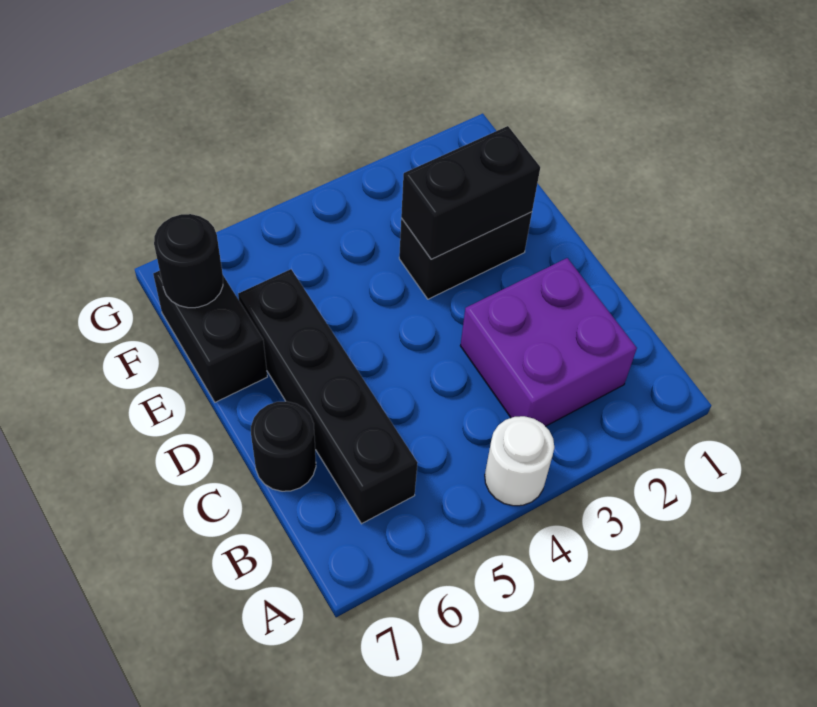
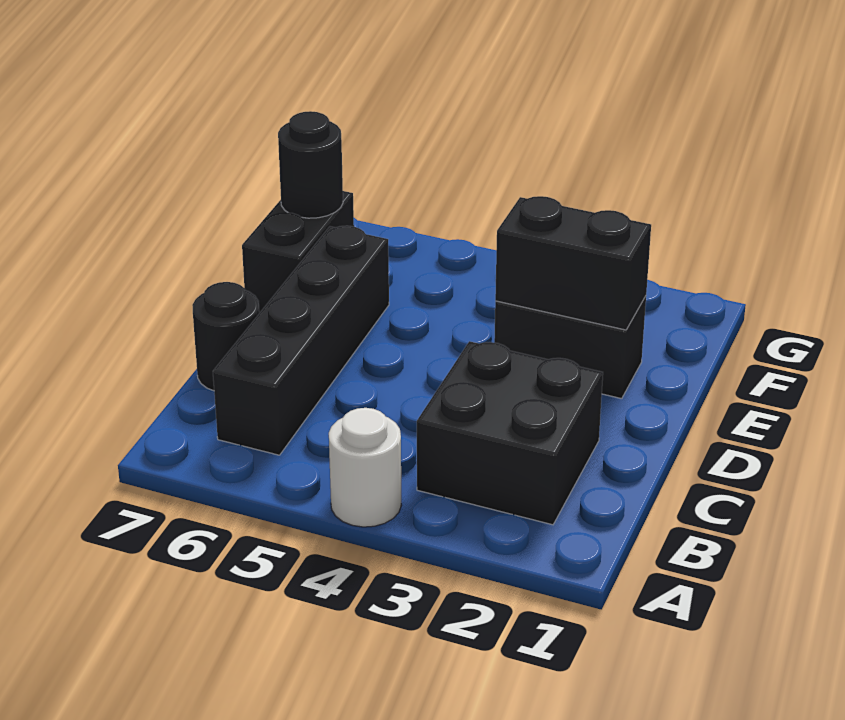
purple 2x2 brick [460,258,637,426] -> black 2x2 brick [417,341,603,525]

